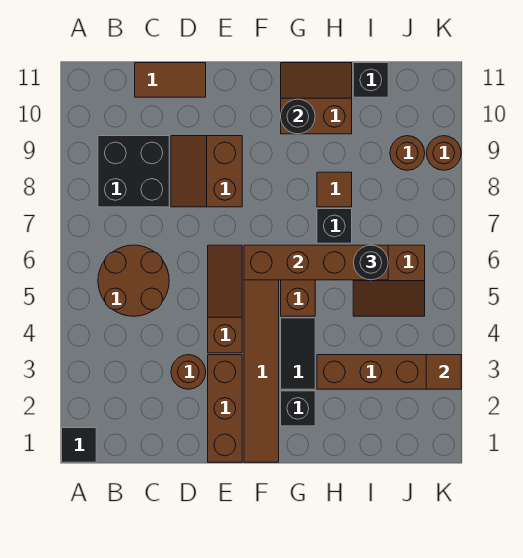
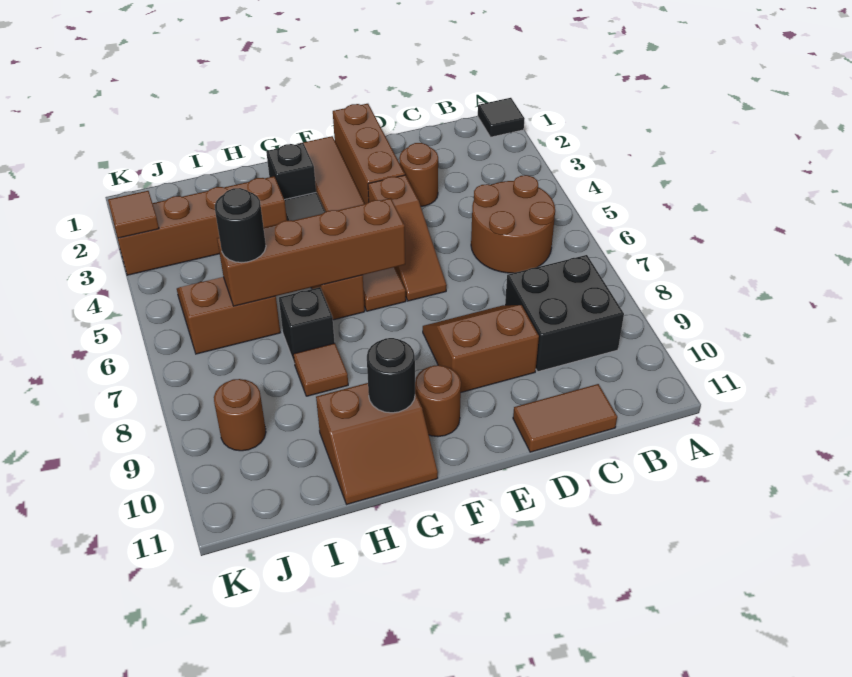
brown 2x2 slope [171,136,242,207] -> brown 2x2 slope turned to [423,305,539,392]
black 1x1 brick [353,63,388,97] -> none
brown 1x1 round brick [427,136,461,170] -> brown 1x1 round brick moved to [415,365,461,437]

